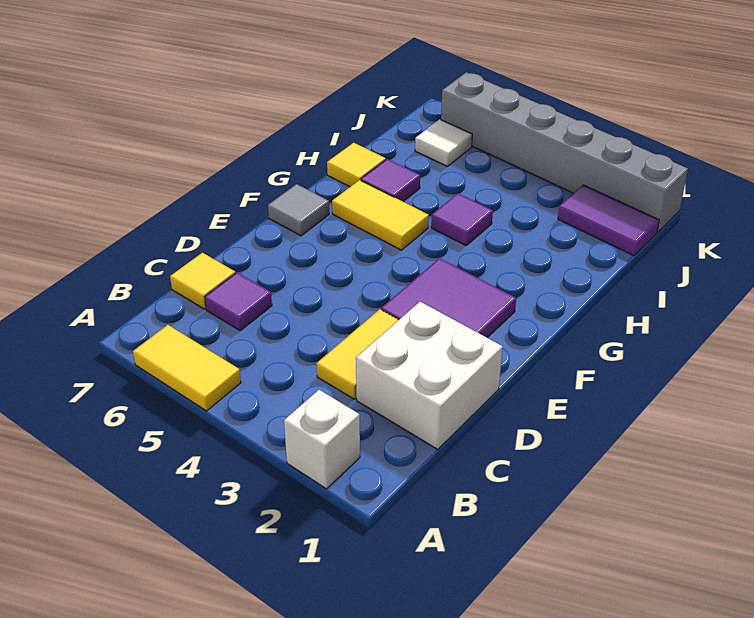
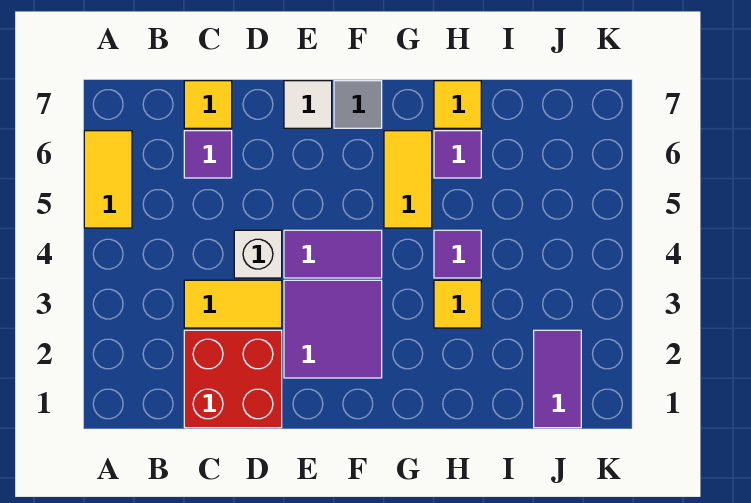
white 1x1 brick [284,390,360,489] -> white 1x1 brick moved to [234,230,282,278]
white 2x2 brick [356,302,503,449] -> red 2x2 brick [184,330,282,428]
none -> purple 1x2 tile [284,230,382,278]
none -> yellow 1x1 tile [434,280,481,328]
white 1x1 tile [415,119,472,166] -> white 1x1 tile moved to [284,81,332,128]
grey 1x6 brick [441,72,688,232] -> none

